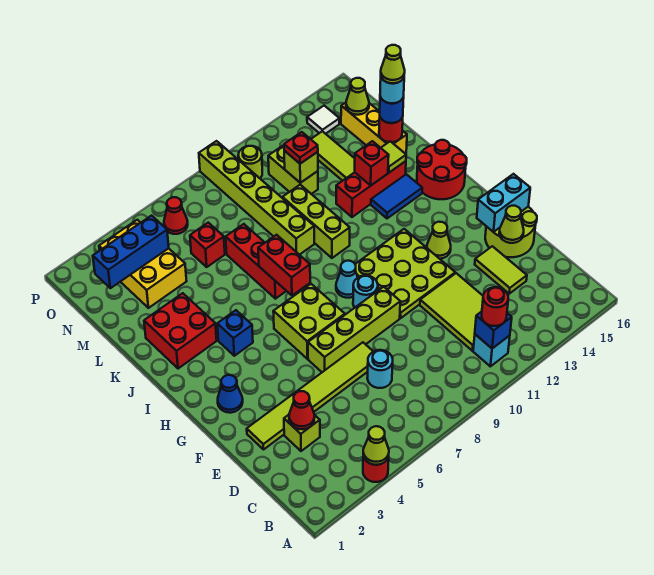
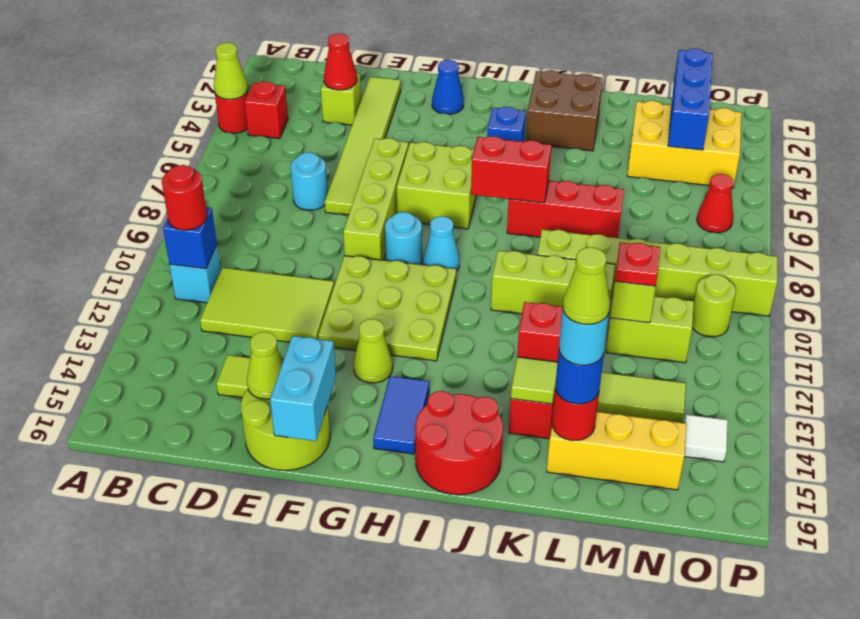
red 2x2 brick [144,293,217,369] -> brown 2x2 brick [526,70,603,151]
blue 1x2 tile [371,174,422,218] -> blue 1x2 tile moved to [373,376,429,454]
red 1x1 brick [190,223,225,267] -> red 1x1 brick moved to [244,82,288,139]
lime 1x1 cone [346,78,369,115] -> none

